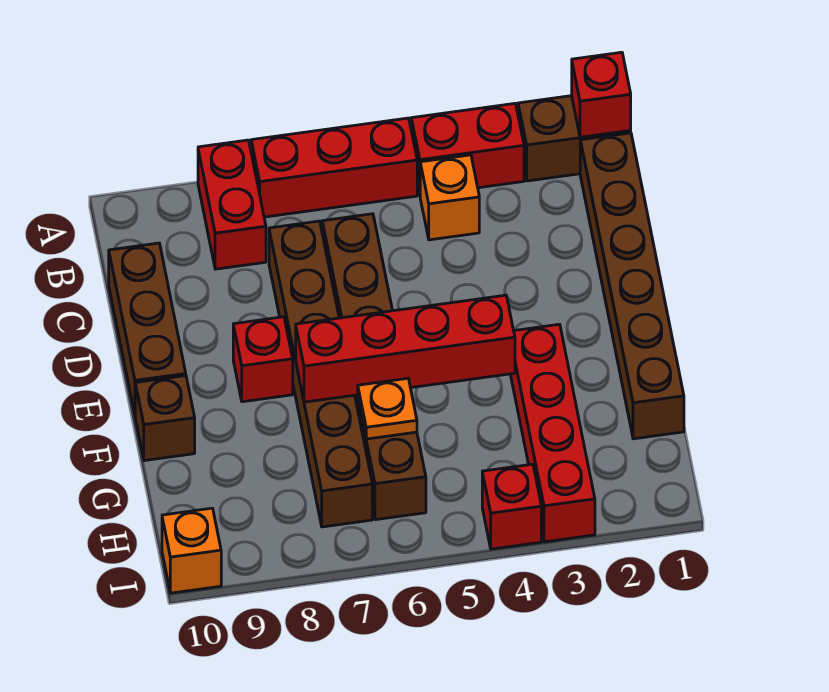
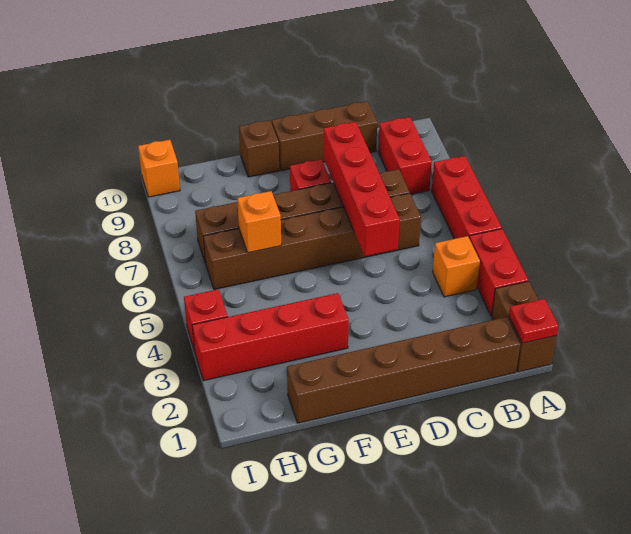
red 1x1 brick [572,52,631,137] -> red 1x1 plate [509,299,558,343]
red 1x2 brick [198,140,266,269] -> red 1x2 brick turned to [378,117,432,194]
red 1x4 brick [296,295,515,402] -> red 1x4 brick moved to [323,122,400,256]
orange 1x1 plate [358,378,417,439] -> orange 1x1 brick [237,191,281,253]

